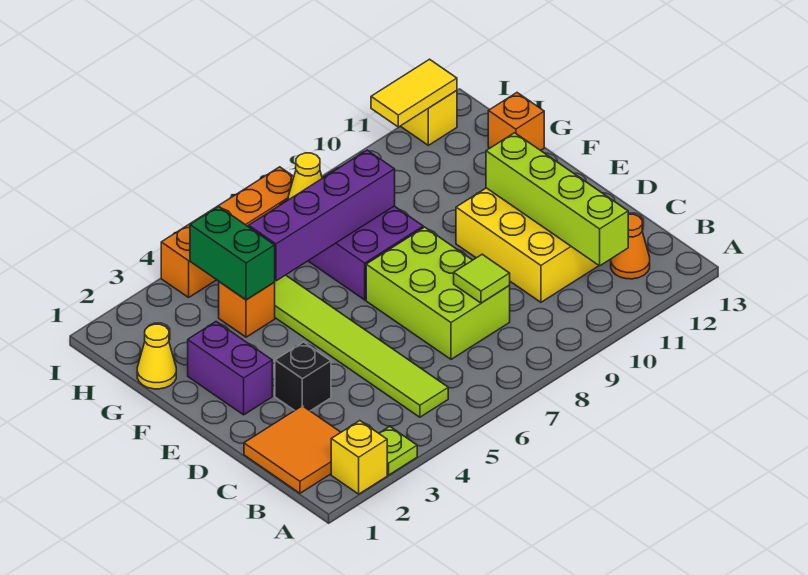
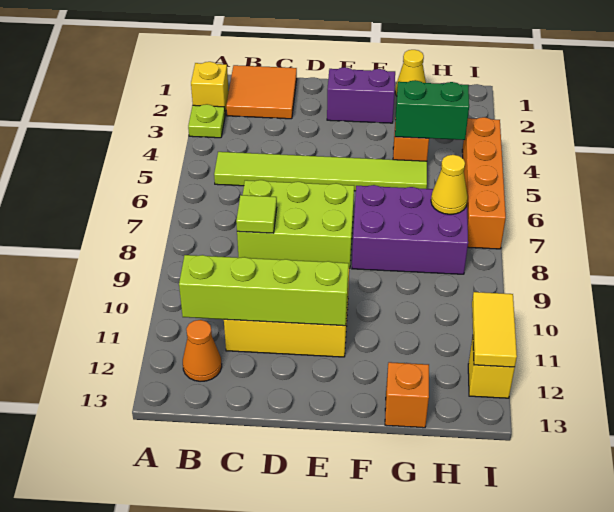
black 1x1 brick [275,342,331,411] -> none
purple 1x4 brick [249,150,395,281] -> none

